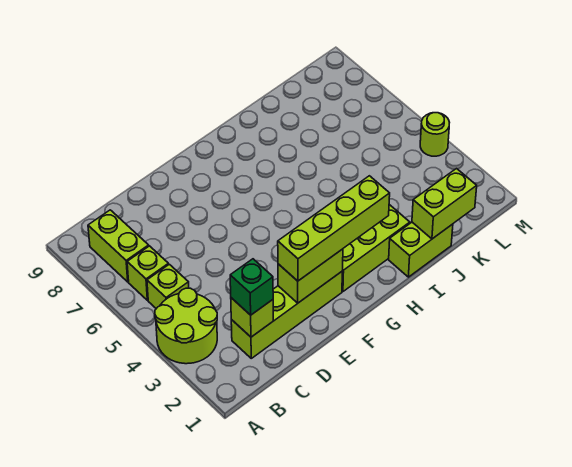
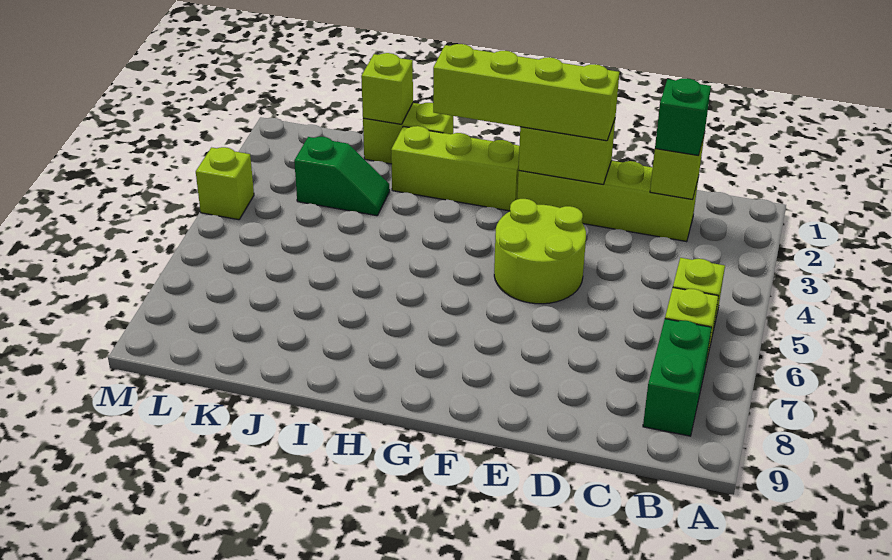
lime 2x2 round brick [155,288,217,364] -> lime 2x2 round brick moved to [494,199,586,304]
lime 1x2 brick [88,210,149,282] -> green 1x2 brick [643,319,712,436]
lime 1x2 brick [412,169,477,239] -> lime 1x1 brick [361,53,413,124]
none -> green 1x2 slope [294,137,390,216]
lime 1x1 round brick [420,113,450,156] -> lime 1x1 brick [196,147,254,220]

